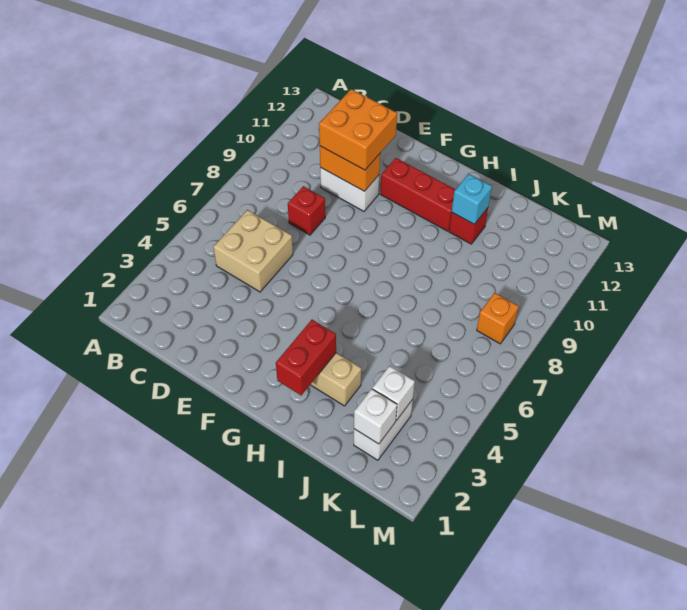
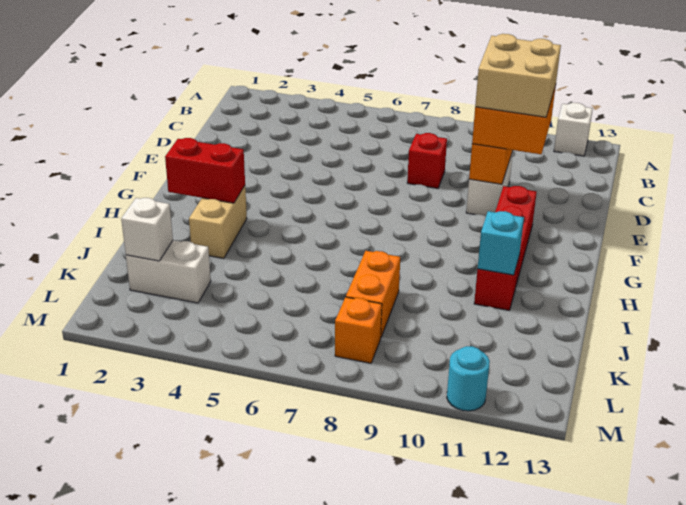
tan 2x2 brick [213,210,293,292] -> tan 2x2 brick moved to [475,34,561,117]
none -> orange 1x2 brick [346,251,400,337]
white 1x1 brick [372,366,415,421] -> white 1x1 brick moved to [554,103,593,156]
none -> cyan 1x1 round brick [447,346,490,411]

